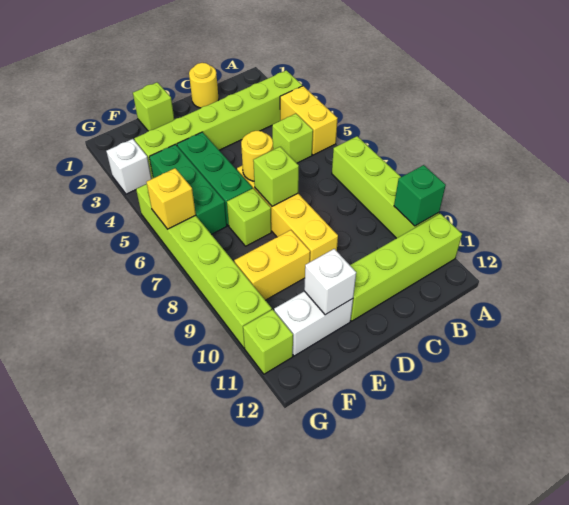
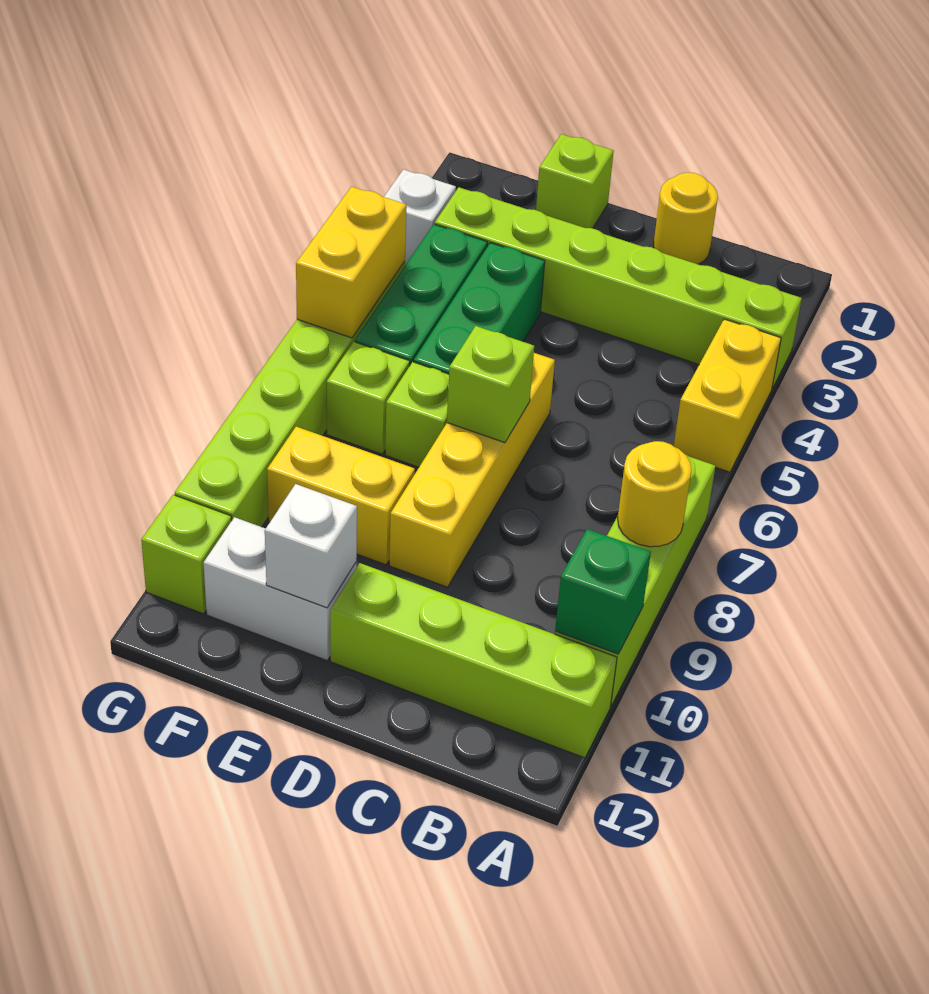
lime 1x1 brick [272,114,313,163] -> lime 1x1 brick moved to [327,342,410,454]
yellow 1x1 round brick [241,131,273,181] -> yellow 1x1 round brick moved to [618,441,692,547]
yellow 1x1 brick [146,168,196,229] -> yellow 1x2 brick [296,187,407,338]

